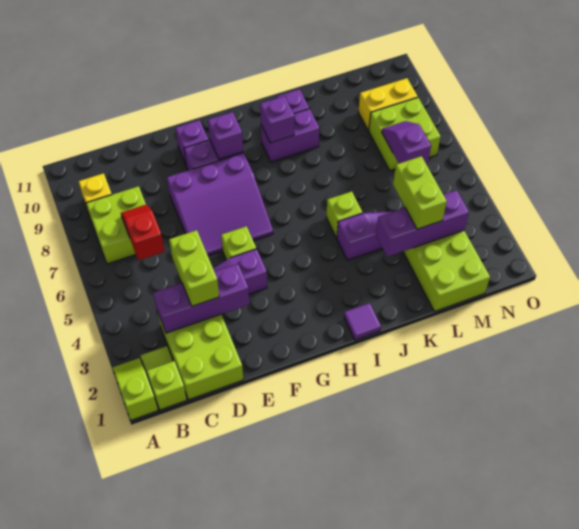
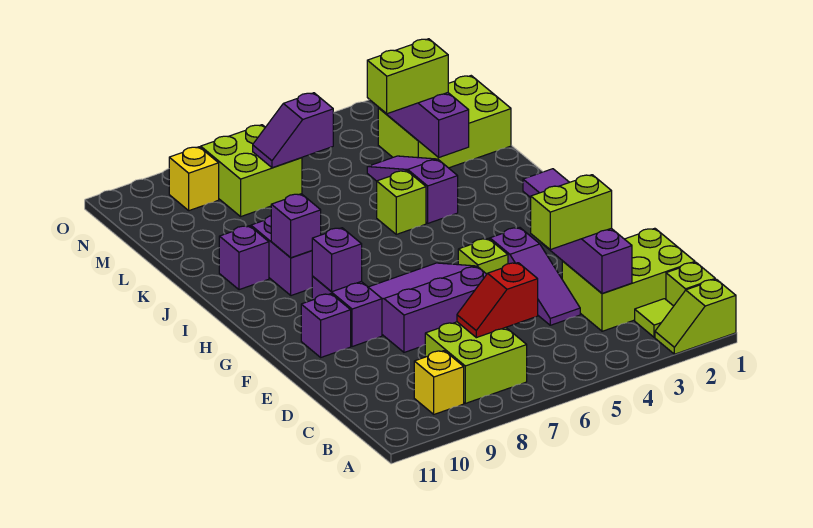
purple 3x3 slope [167,153,273,256] -> purple 3x3 slope turned to [369,263,487,352]
yellow 1x2 brick [358,78,418,131] -> yellow 1x1 brick [169,147,219,211]

